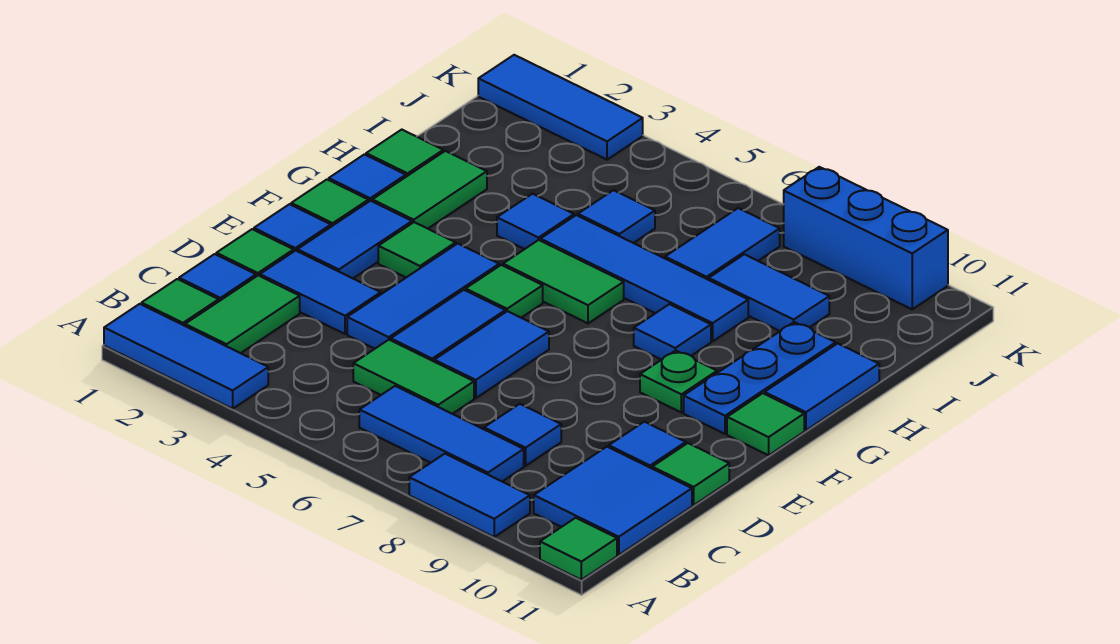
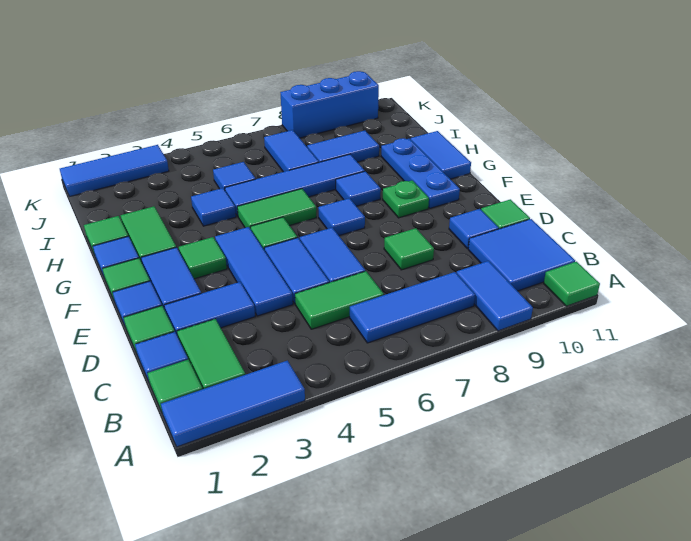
blue 1x2 tile [409,454,530,537] -> blue 1x2 tile turned to [457,261,533,331]
blue 1x1 tile [484,404,561,466] -> blue 1x1 tile moved to [318,198,365,236]
green 1x1 tile [727,393,804,455] -> green 1x1 tile moved to [384,228,434,270]

